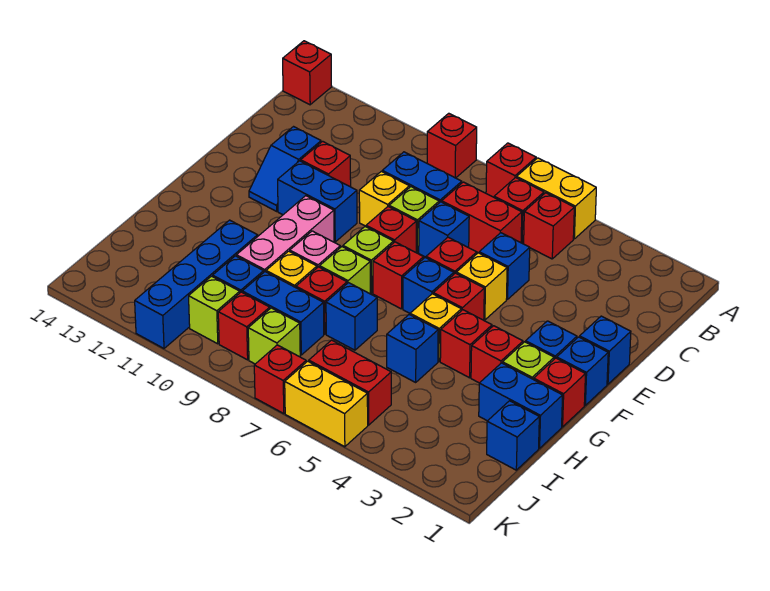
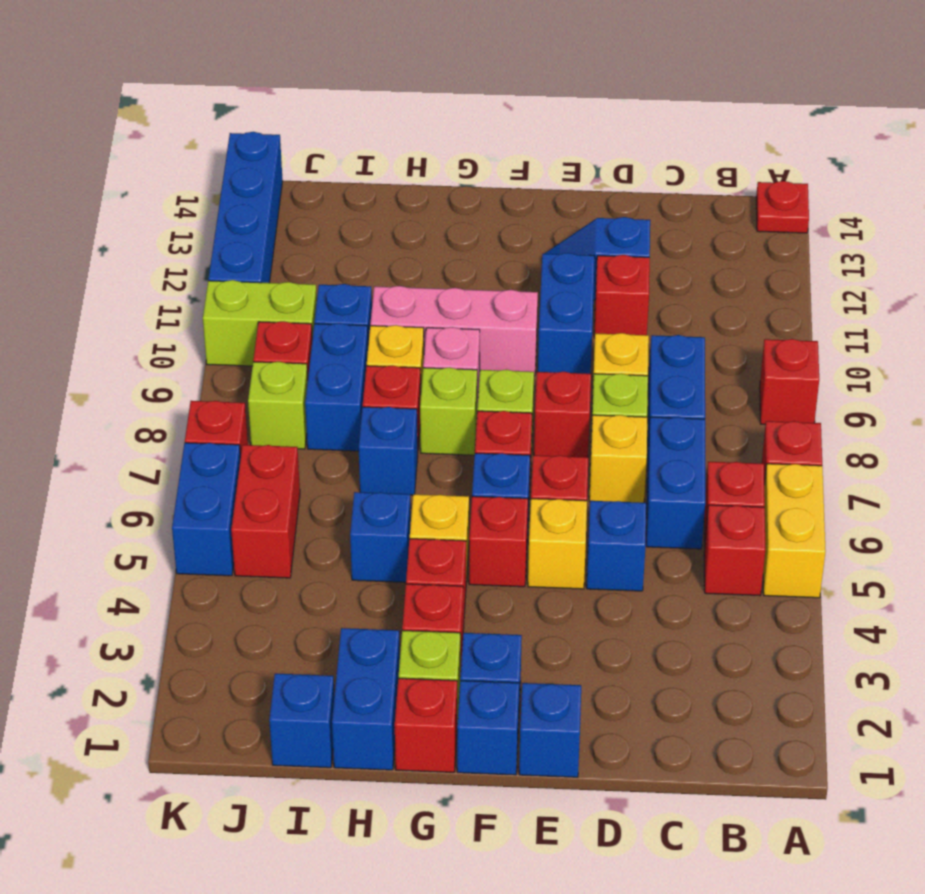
red 1x1 brick [283,41,332,105] -> red 1x1 plate [756,181,809,233]
red 1x2 brick [442,182,522,253] -> blue 1x2 brick [646,417,705,549]
blue 1x1 brick [419,202,469,257] -> yellow 1x1 brick [589,415,647,503]
blue 1x4 brick [135,220,258,348] -> blue 1x4 brick turned to [208,132,283,283]
lime 1x1 brick [189,276,240,344] -> lime 1x2 brick [203,280,317,366]
yellow 1x2 brick [285,361,368,447] -> blue 1x2 brick [172,443,241,576]

